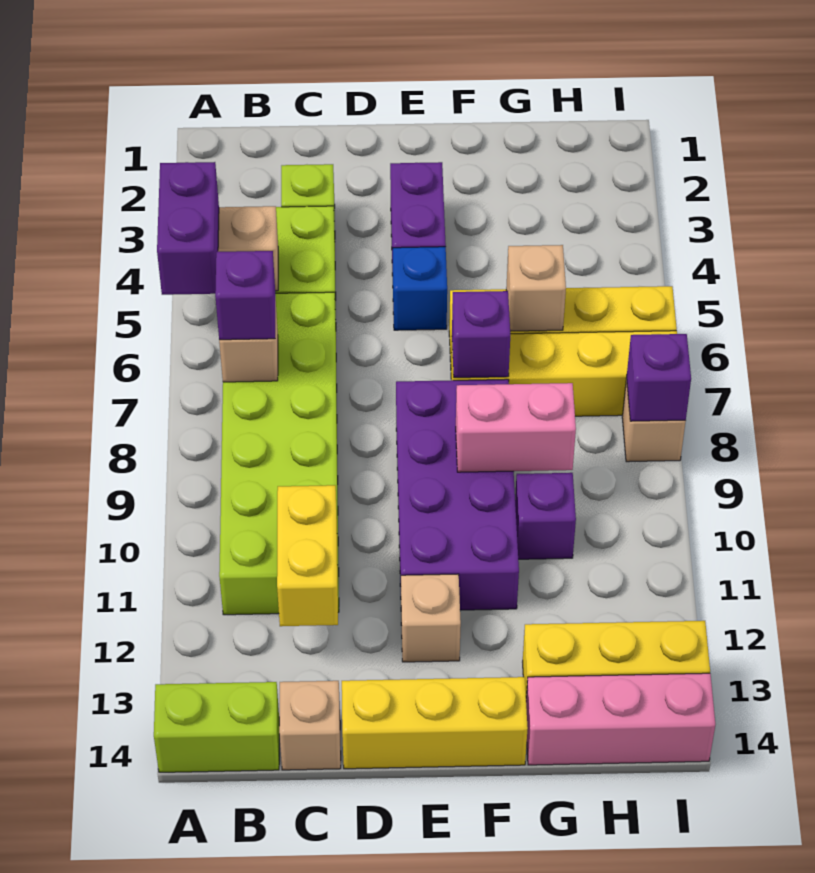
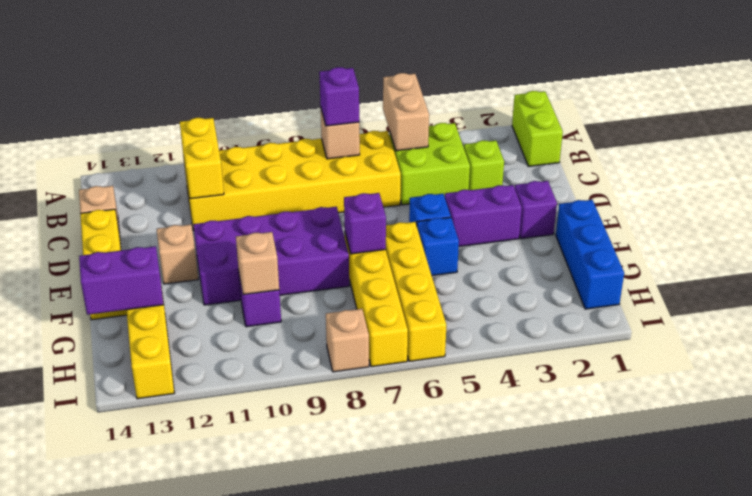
purple 1x2 brick [157,162,219,295] -> purple 1x2 brick moved to [79,246,164,315]
lime 1x2 brick [154,682,279,772] -> lime 1x2 brick moved to [512,91,563,166]
lime 2x6 brick [219,292,339,615] -> yellow 2x6 brick [184,131,401,231]
yellow 1x2 brick [277,485,338,626] -> yellow 1x2 brick turned to [180,118,224,199]
none -> blue 1x3 brick [556,200,624,309]
none -> blue 1x1 brick [417,217,459,276]
pink 1x2 brick [456,383,576,472] -> none
tan 1x1 brick [506,245,566,331] -> tan 1x1 brick moved to [236,232,279,295]
pink 1x3 brick [526,673,715,765] -> none
purple 1x1 brick [627,334,691,421] -> purple 1x1 brick moved to [515,181,557,239]

